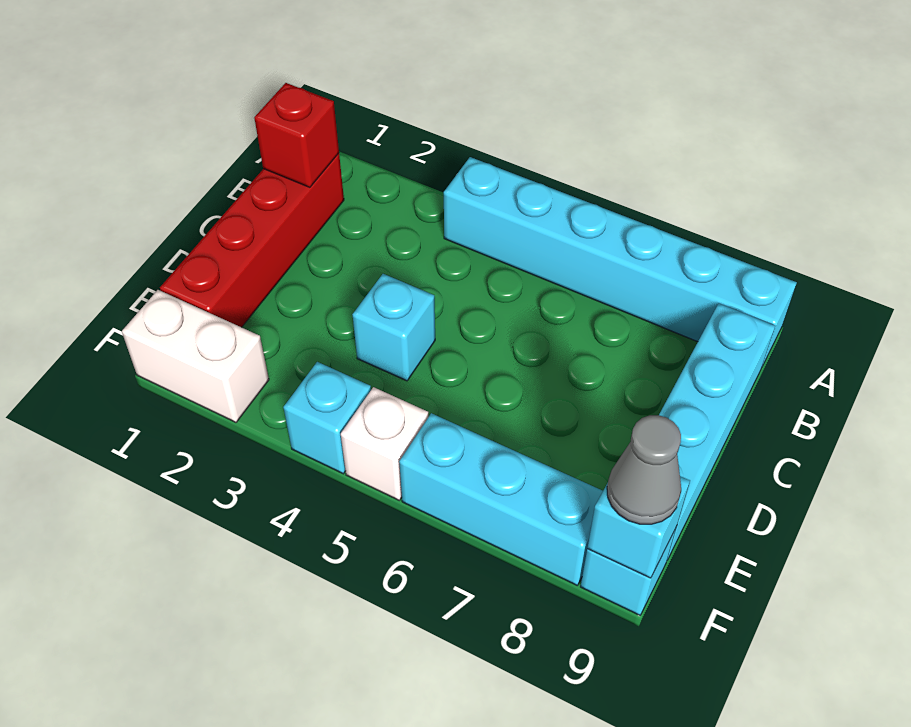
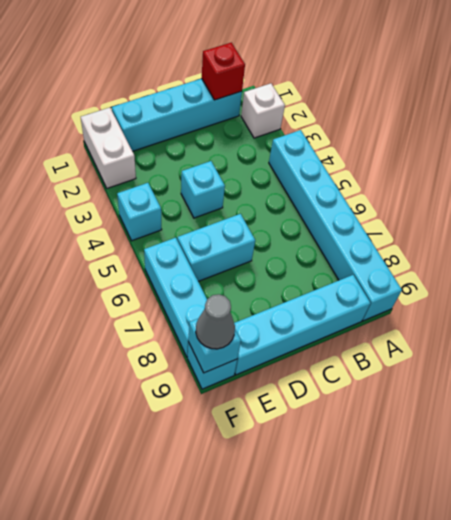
red 1x4 brick [160,153,344,327] -> cyan 1x4 brick [112,79,242,151]
none -> cyan 1x2 brick [177,214,255,281]
white 1x1 brick [341,387,428,500] -> white 1x1 brick moved to [241,83,285,138]

